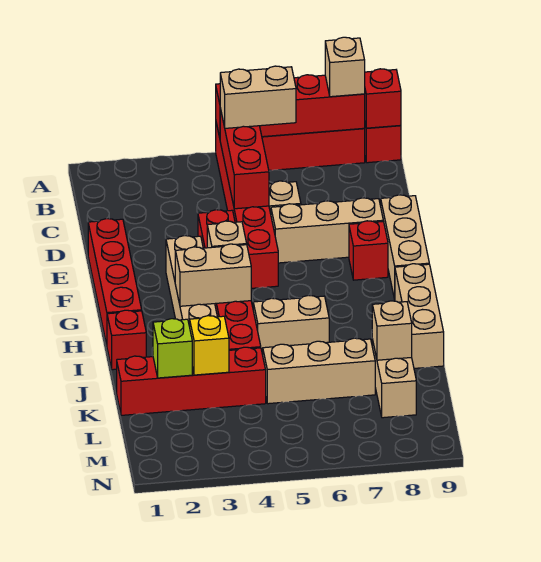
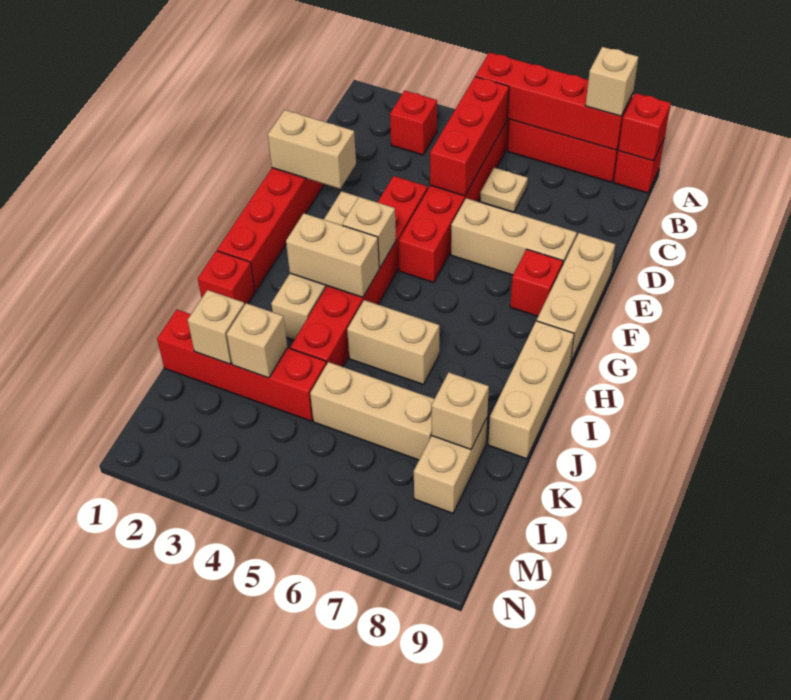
none -> red 1x1 brick [390,91,437,155]
tan 1x2 brick [220,66,296,128] -> tan 1x2 brick moved to [268,110,356,189]
lime 1x1 brick [153,319,192,378] -> tan 1x1 brick [188,290,244,364]
yellow 1x1 brick [190,316,229,375] -> tan 1x1 brick [227,303,287,378]

